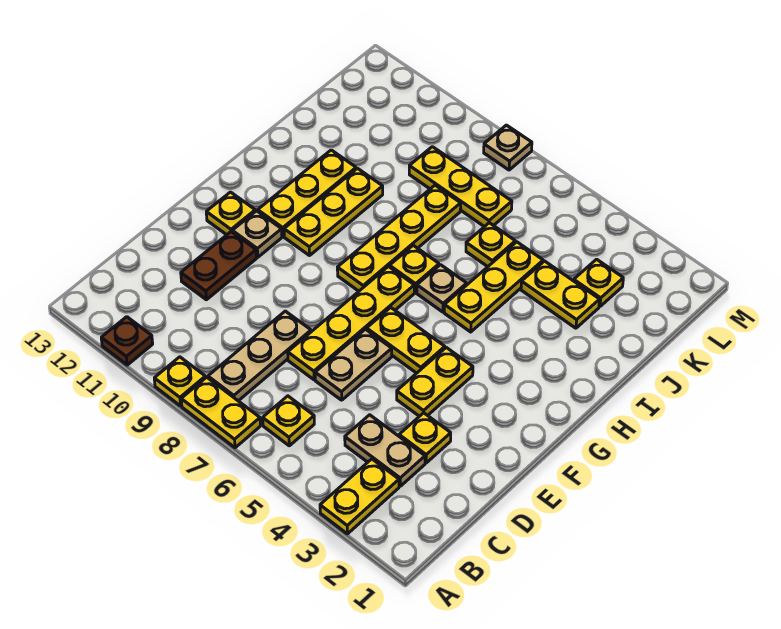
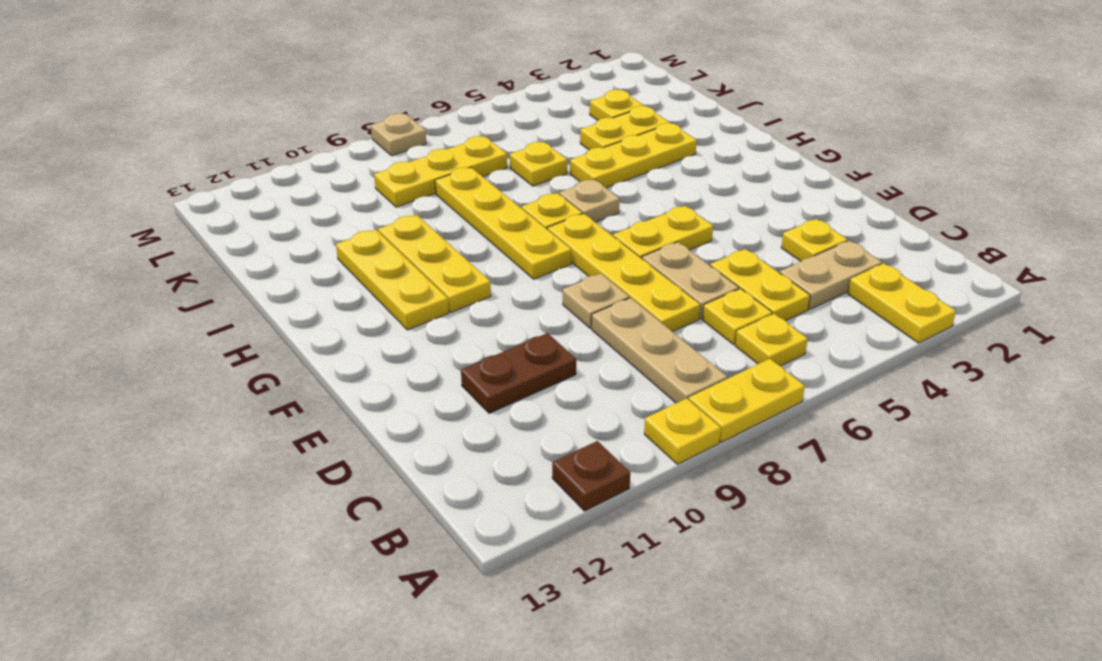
brown 1x2 plate [181,232,257,300] -> brown 1x2 plate turned to [461,333,576,413]
yellow 1x2 plate [397,348,473,416] -> yellow 1x2 plate moved to [710,249,810,321]
tan 1x1 plate [232,211,282,257] -> tan 1x1 plate moved to [563,274,629,328]
yellow 1x1 plate [206,192,255,235] -> yellow 1x1 plate moved to [702,289,772,345]
yellow 1x3 plate [444,242,543,332] -> yellow 1x3 plate turned to [570,123,697,188]

